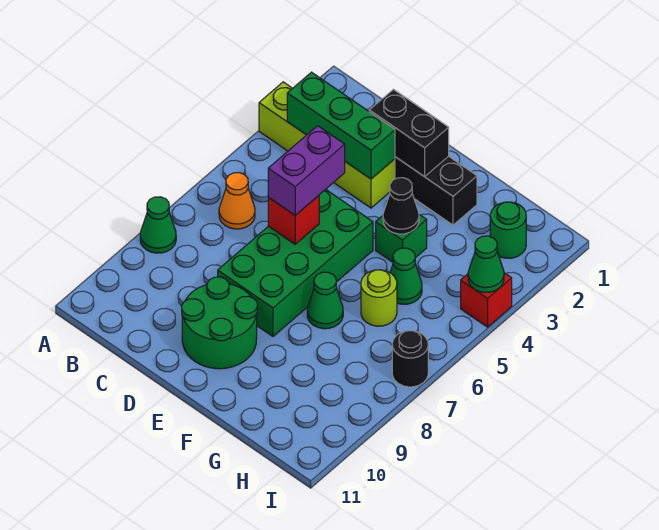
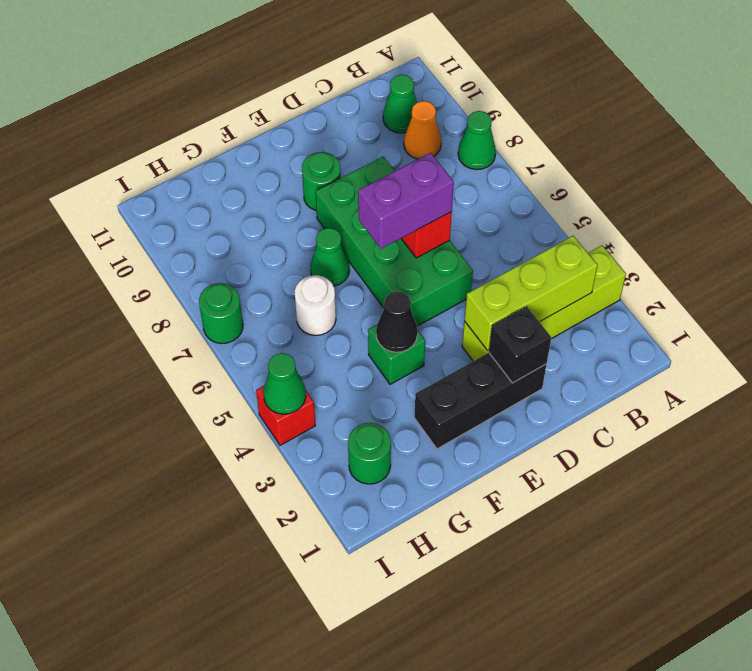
green 1x3 brick [287,72,395,179] -> lime 1x3 brick [464,236,598,351]
orange 1x1 cone [219,173,255,229] -> orange 1x1 cone moved to [404,101,441,159]
black 1x2 brick [369,89,449,177] -> black 1x1 brick [489,306,551,383]
purple 1x2 brick [268,126,345,215] -> purple 1x2 brick turned to [358,153,454,249]
green 2x2 round brick [182,277,257,369] -> green 1x1 round brick [302,152,341,211]
green 1x1 cone [390,248,422,304] -> green 1x1 cone moved to [383,75,417,133]
lime 1x1 round brick [361,270,397,326] -> white 1x1 round brick [295,275,336,335]
black 1x1 round brick [392,331,428,387] -> green 1x1 round brick [199,283,243,344]

